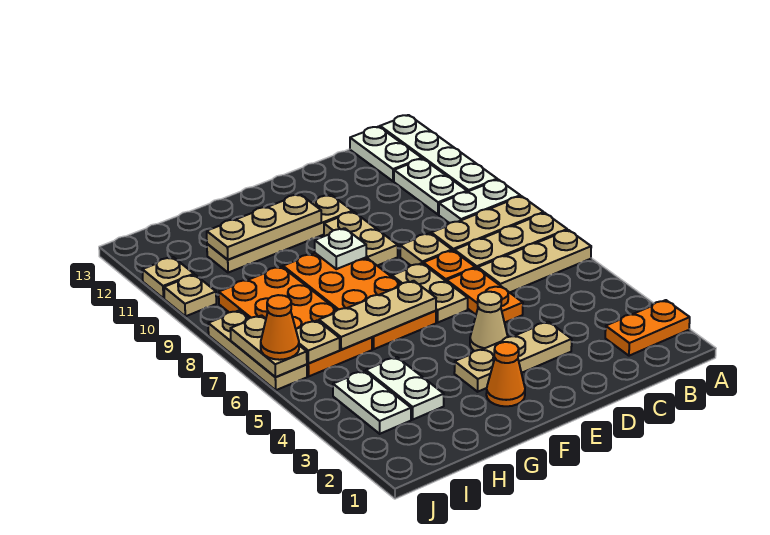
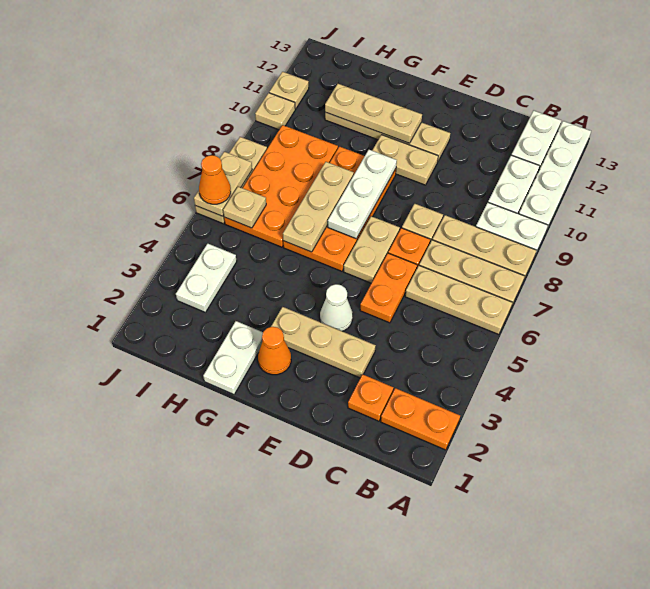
none -> orange 1x1 plate [348,374,394,421]
tan 1x1 cone [470,292,508,351] -> white 1x1 cone [320,284,353,331]
tan 1x2 plate [324,212,398,266] -> tan 1x2 plate turned to [372,135,438,185]
tan 1x3 plate [319,281,436,350] -> tan 1x3 plate turned to [283,162,354,252]
white 1x1 plate [315,228,366,269] -> white 1x3 plate [328,150,397,239]
white 1x2 plate [366,357,444,420] -> white 1x2 plate moved to [203,321,263,394]

